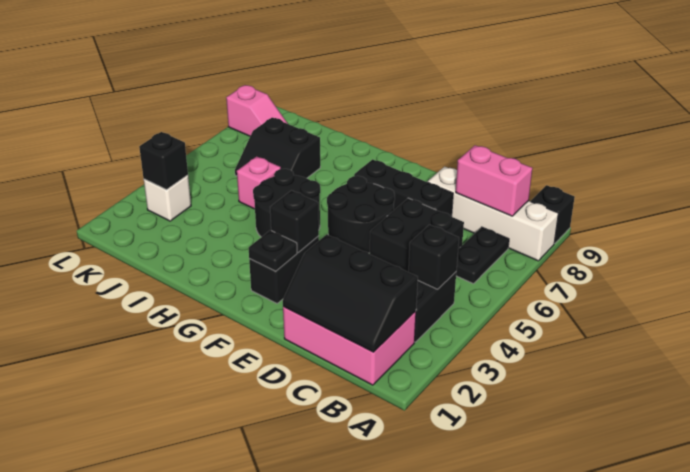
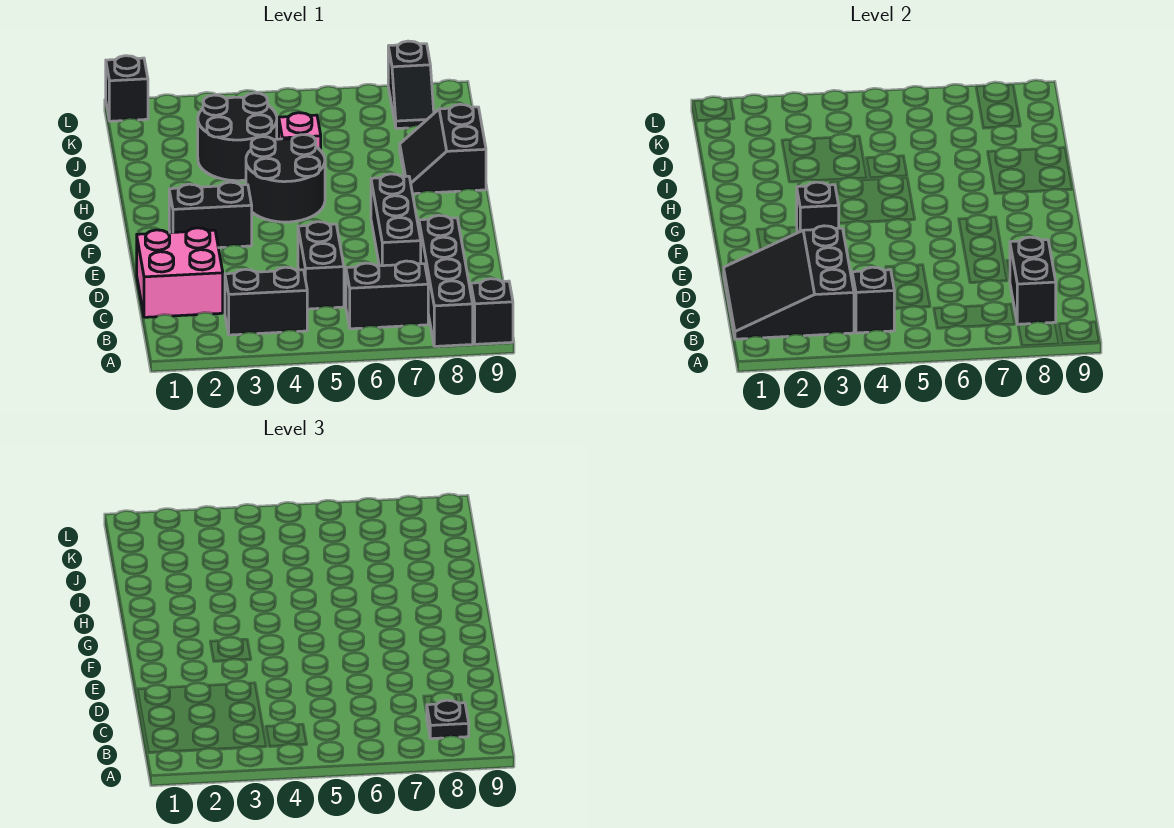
white 1x4 brick [427,167,558,261] -> black 1x4 brick [419,215,473,346]
pink 2x3 brick [283,307,416,385] -> pink 2x2 brick [137,228,223,317]
black 2x3 slope [283,234,418,352] -> black 3x3 slope [724,226,854,339]
black 1x2 plate [456,227,509,284] -> black 1x2 brick [346,261,428,329]
pink 1x2 brick [456,145,532,216] -> black 1x2 brick [1010,237,1056,324]
black 2x2 brick [370,198,464,272] -> black 1x2 brick [298,222,344,309]
black 2x2 round brick [327,176,395,253] -> black 2x2 round brick moved to [198,93,277,181]
black 1x1 plate [249,230,297,271] -> black 1x1 plate moved to [426,700,469,739]
black 2x2 slope [235,118,320,178] -> black 2x2 slope moved to [400,104,486,194]
white 1x1 brick [144,175,191,221] -> none
black 1x1 brick [139,132,188,190] -> black 1x1 brick moved to [106,56,148,121]
pink 1x2 slope [226,85,288,136] -> black 1x2 slope [388,41,434,129]

